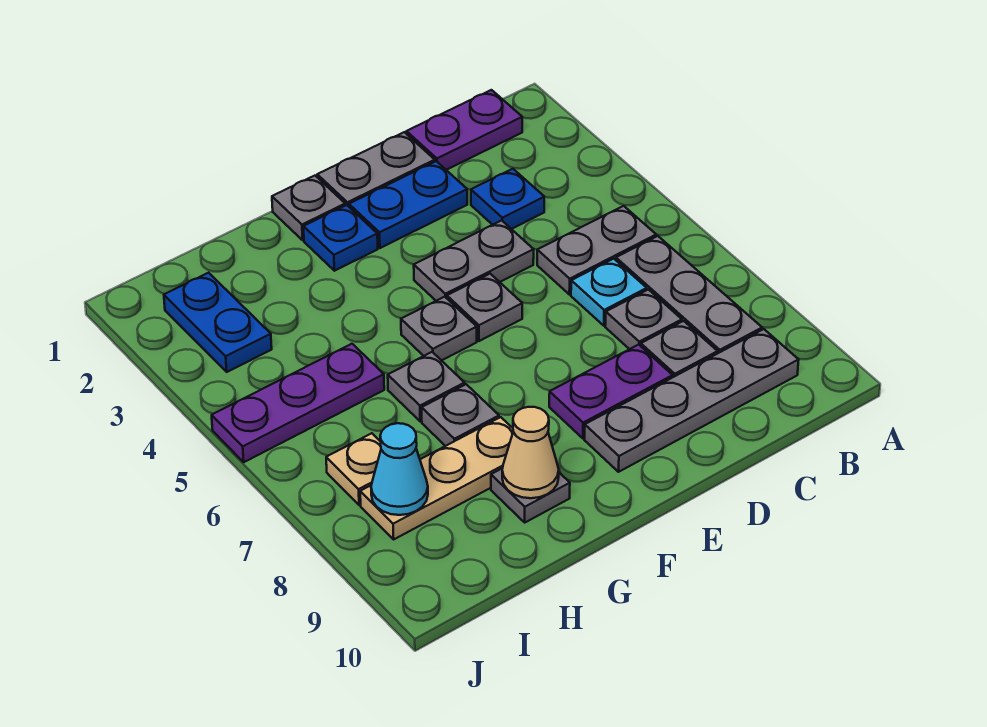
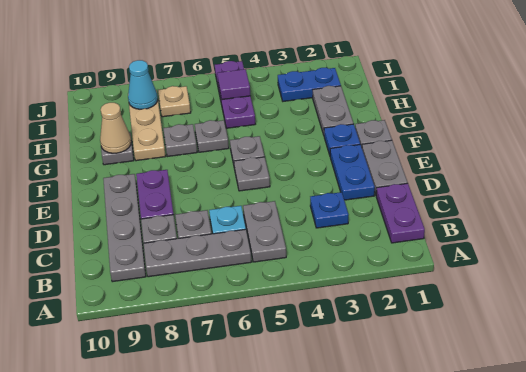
grey 1x2 plate [414,220,534,301] -> grey 1x2 plate moved to [313,86,354,135]
none -> purple 1x1 tile [217,69,250,100]

